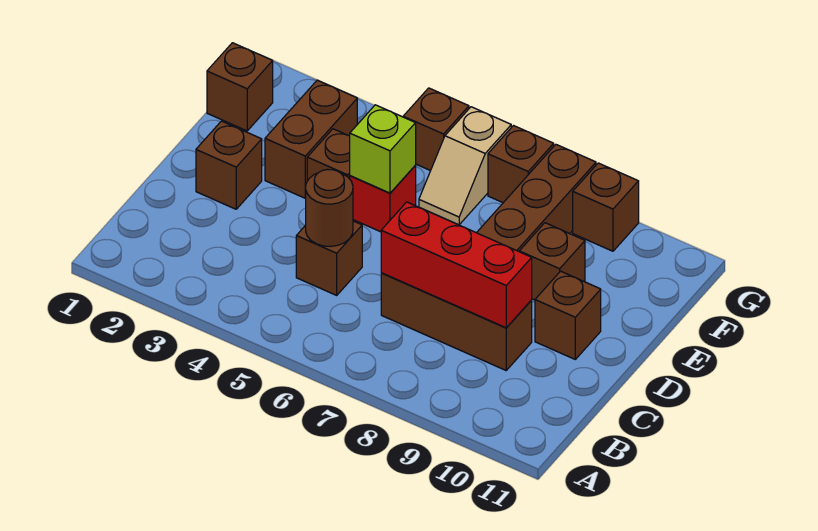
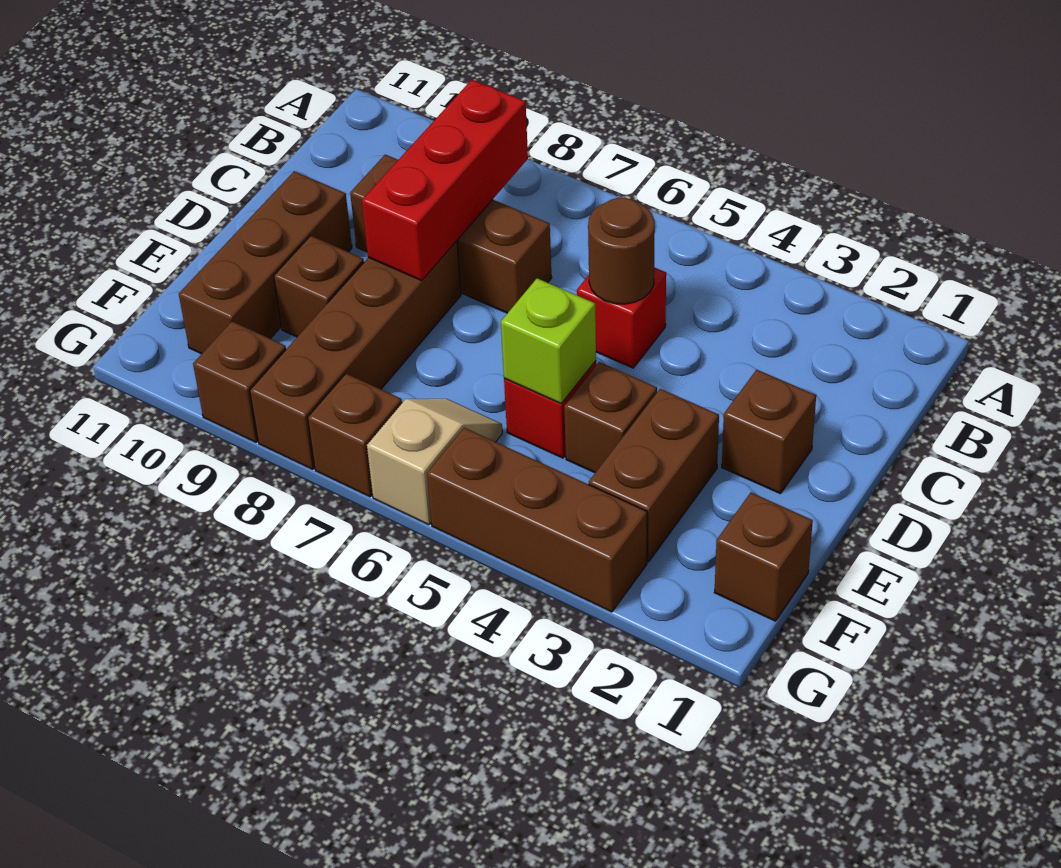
brown 1x1 brick [296,221,362,295] -> red 1x1 brick [577,267,666,368]
red 1x3 brick [381,202,532,328] -> red 1x3 brick turned to [362,80,528,281]
brown 1x1 brick [535,271,601,359] -> brown 1x3 brick [179,171,352,354]
brown 1x1 brick [403,88,469,171] -> brown 1x3 brick [427,428,647,612]

